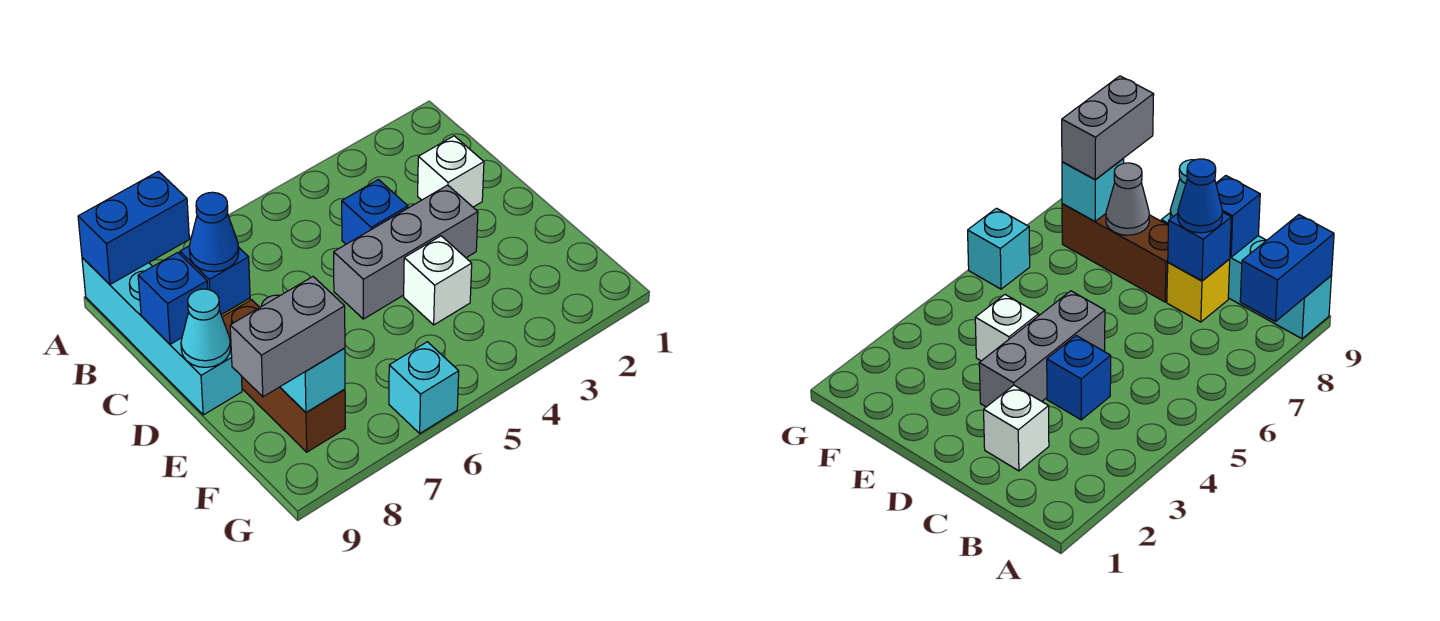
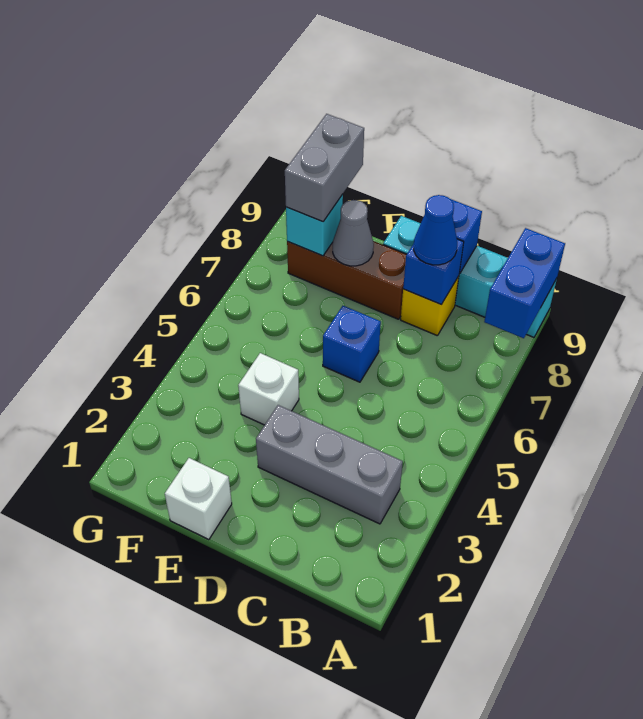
white 1x1 brick [418,136,484,207] -> white 1x1 brick moved to [165,458,232,540]
blue 1x1 brick [342,180,408,244] -> blue 1x1 brick moved to [323,306,381,382]
grey 1x3 brick [334,185,478,319] -> grey 1x3 brick turned to [256,405,403,524]
cyan 1x1 cone [181,289,231,367] -> none
cyan 1x1 brick [389,342,459,433] -> none

